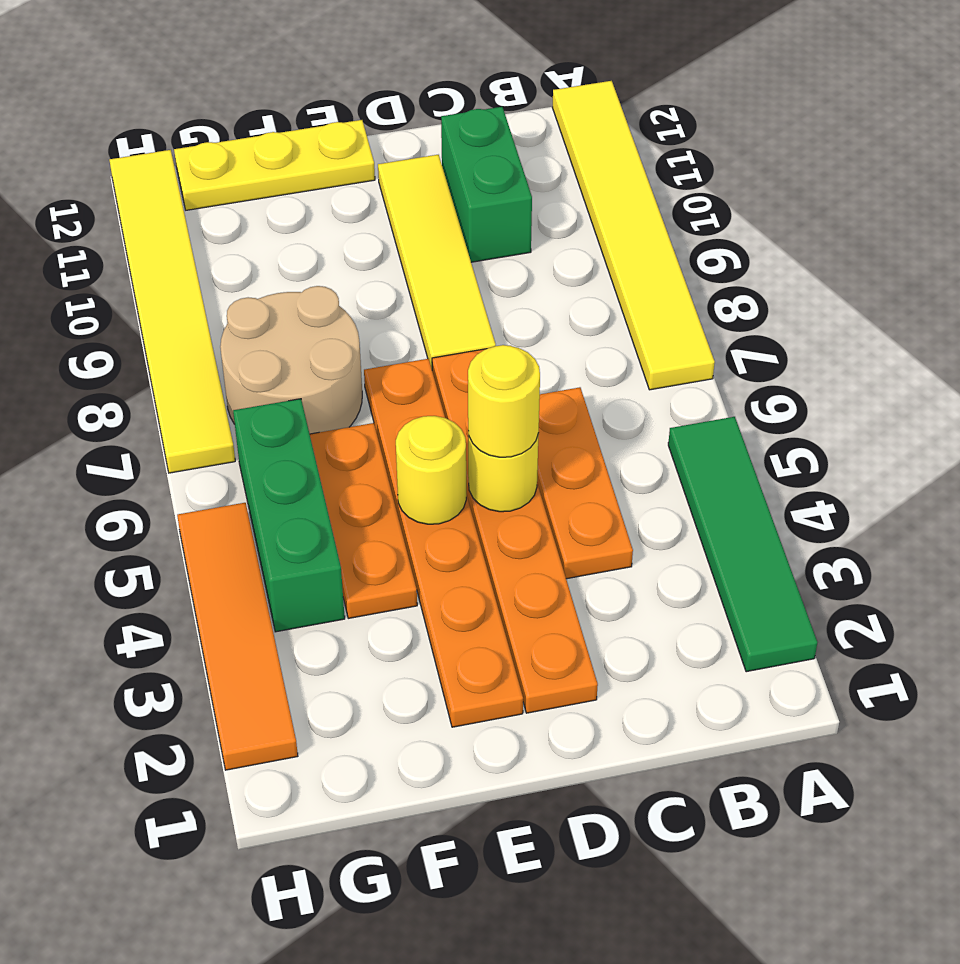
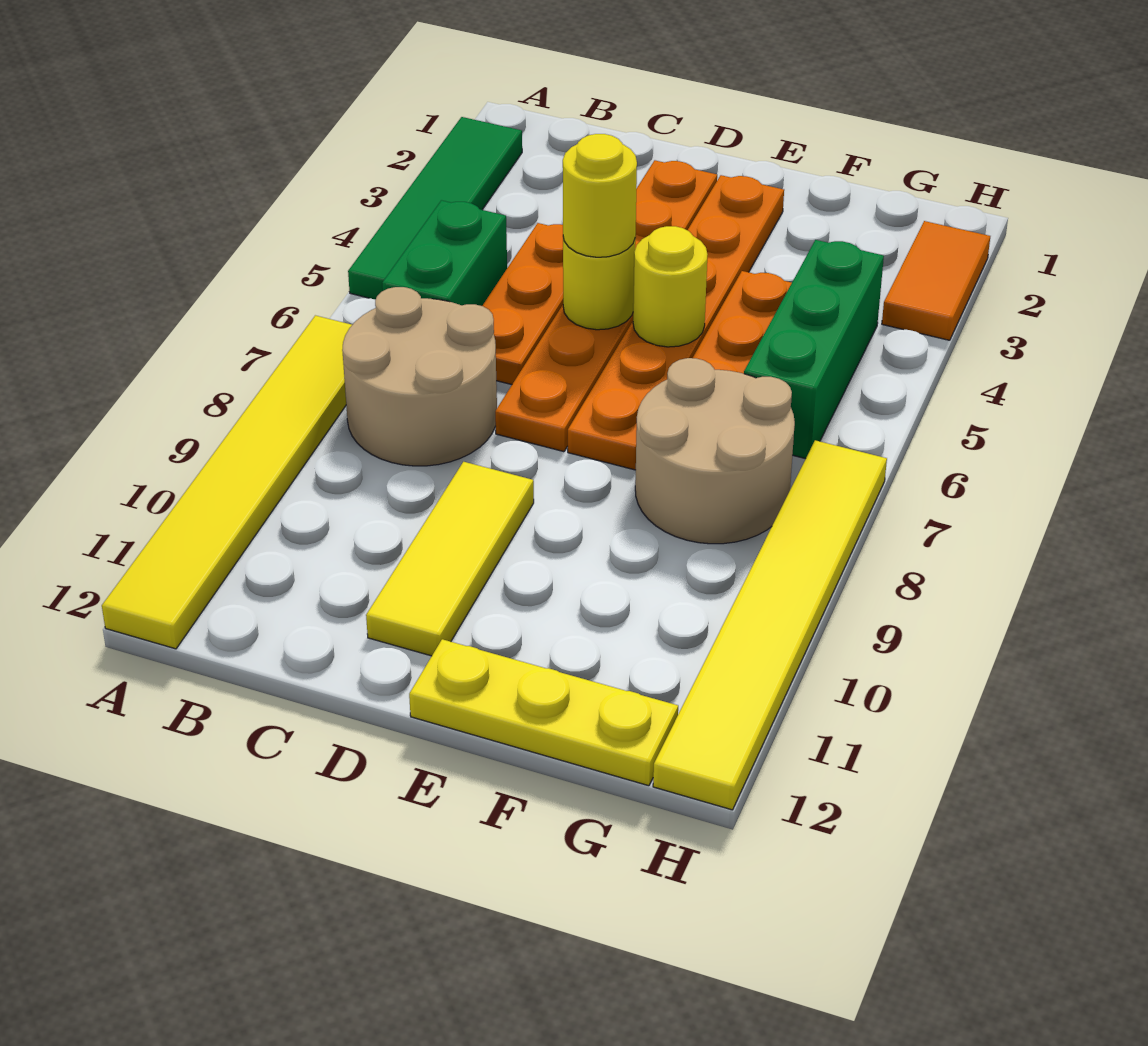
none -> tan 2x2 round brick [342,287,497,466]
green 1x2 brick [441,107,532,262] -> green 1x2 brick moved to [382,200,507,306]
yellow 1x4 tile [378,155,496,368] -> yellow 1x3 tile [366,462,534,656]
orange 1x4 tile [177,503,298,770] -> orange 1x2 tile [882,221,990,340]

